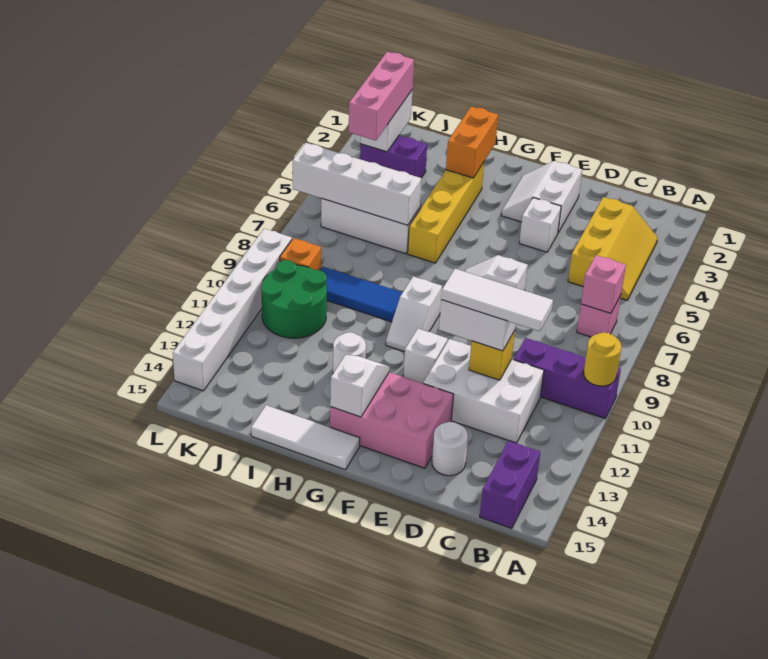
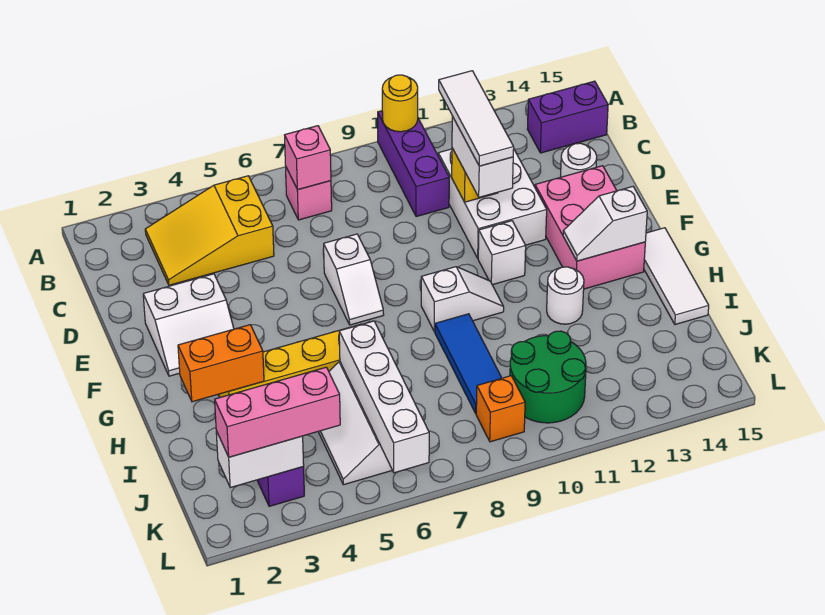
yellow 2x3 slope [568,197,658,300] -> yellow 2x3 slope turned to [145,176,274,285]
white 1x1 brick [519,198,561,252] -> none
white 1x6 brick [173,229,292,391] -> none

